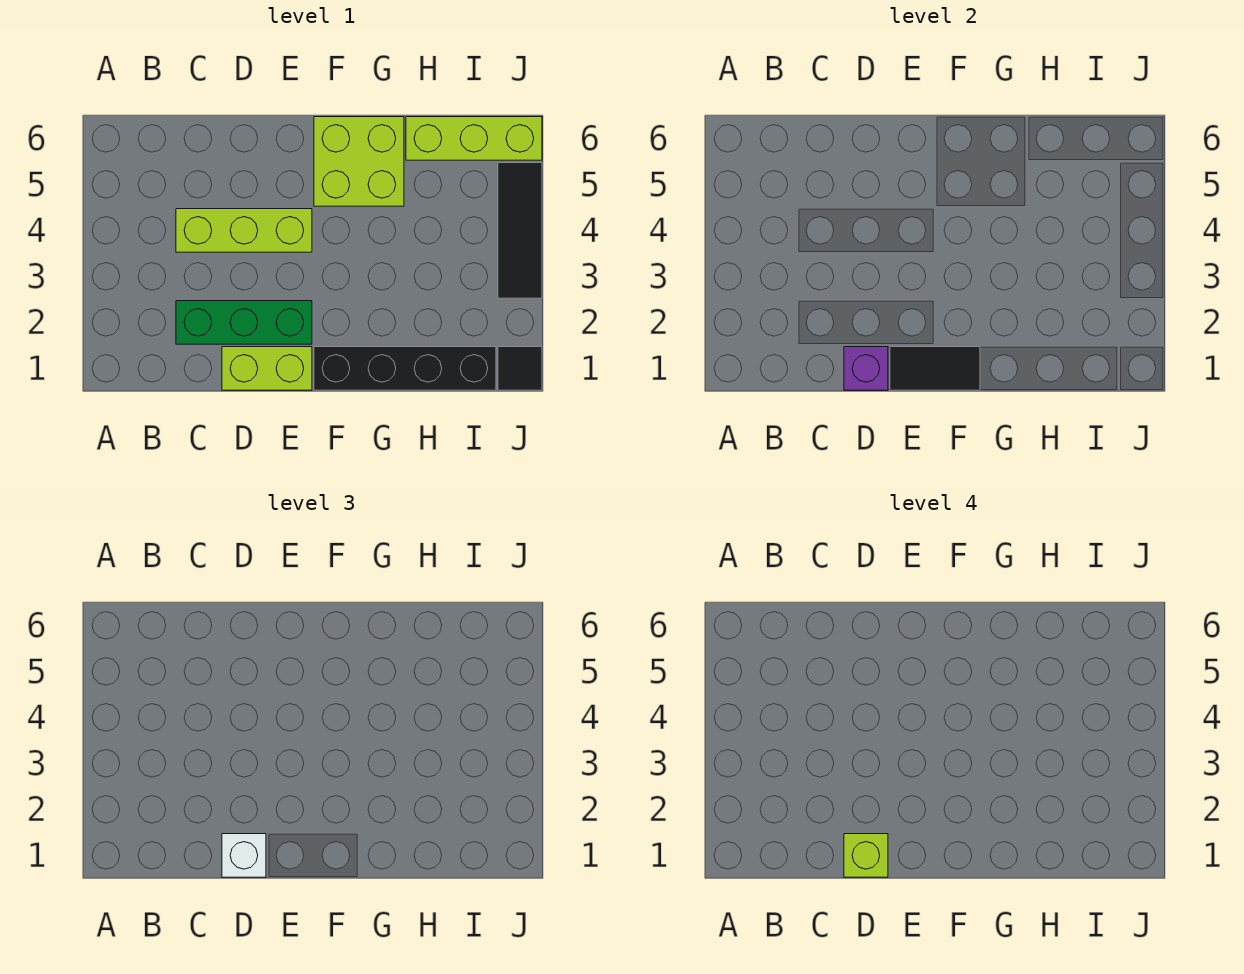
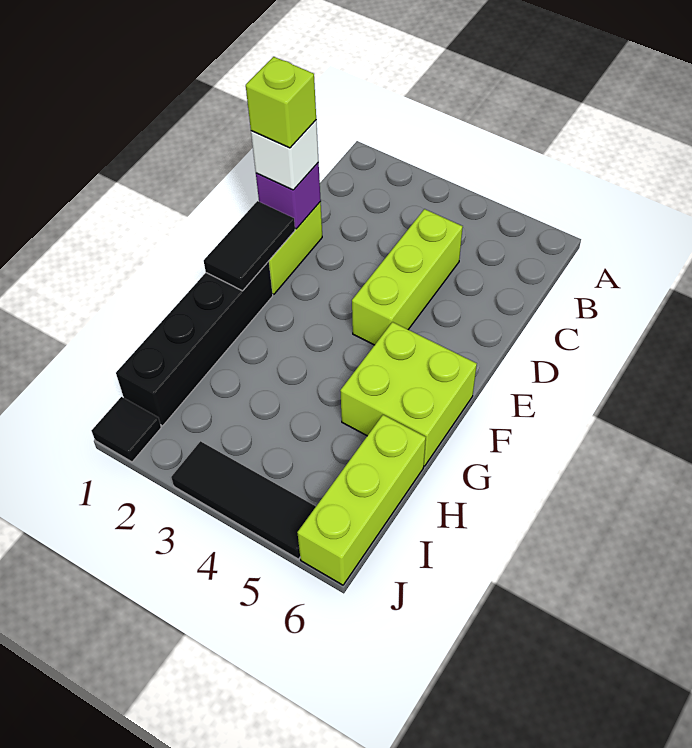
green 1x3 brick [176,301,312,344] -> none

